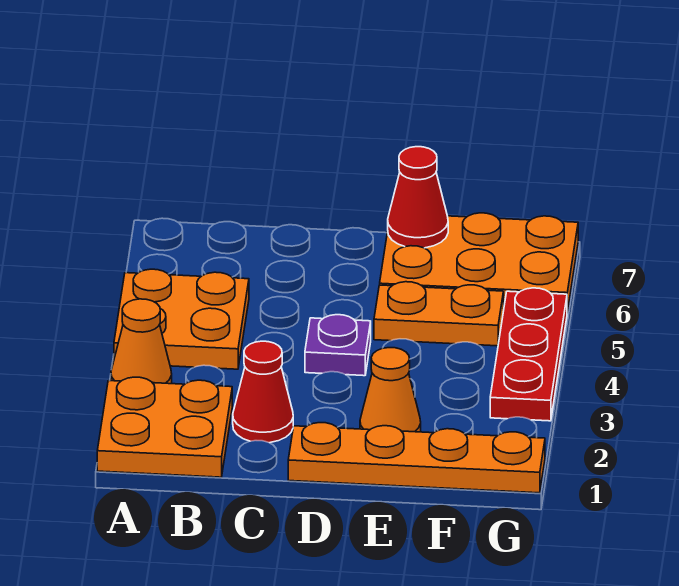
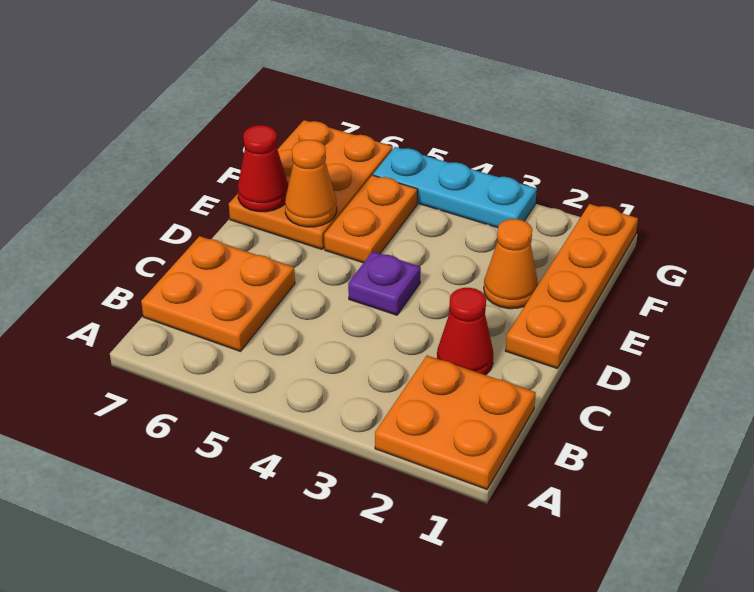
orange 1x1 cone [111,299,172,384] -> orange 1x1 cone moved to [285,140,337,227]
orange 2x2 plate [114,269,249,369] -> orange 2x2 plate moved to [141,236,295,351]
red 1x3 plate [490,288,567,421] -> cyan 1x3 plate [373,147,537,228]

